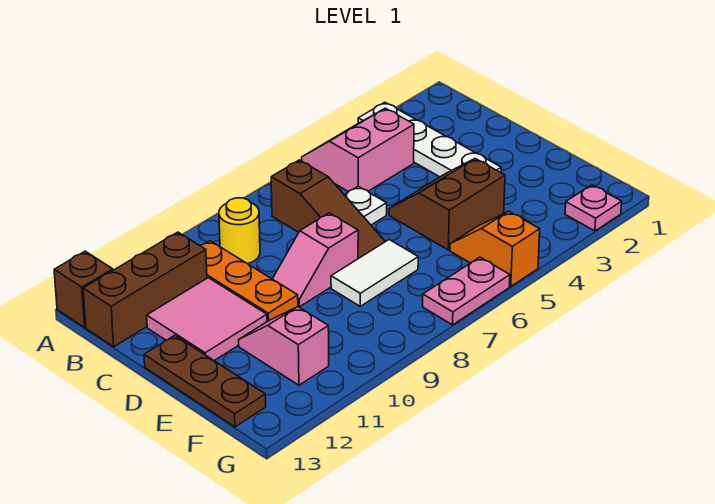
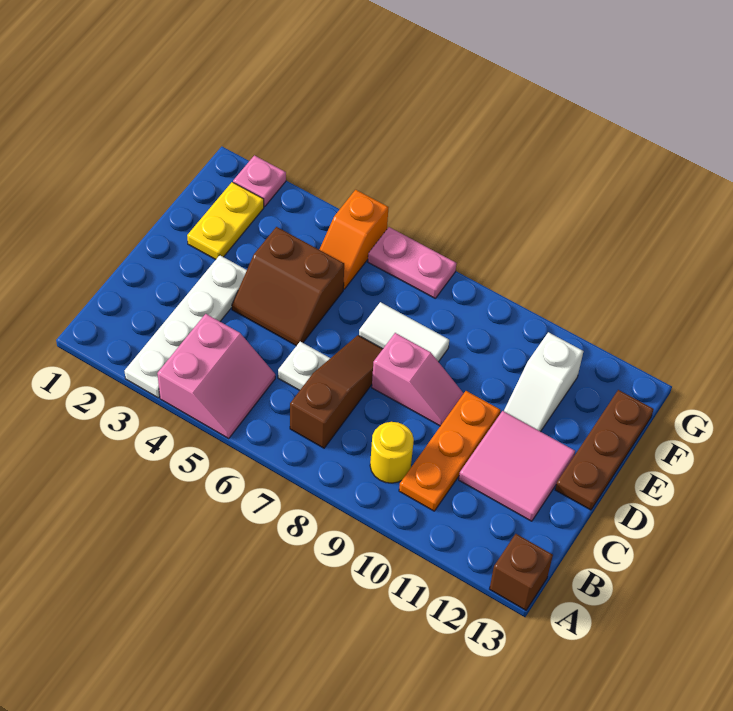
pink 2x2 slope [302,108,414,192] -> pink 2x2 slope turned to [157,314,275,438]
brown 1x3 brick [83,232,207,347] -> none
none -> yellow 1x2 plate [187,182,264,260]
pink 1x2 slope [239,307,329,385] -> white 1x2 slope [504,332,583,432]

